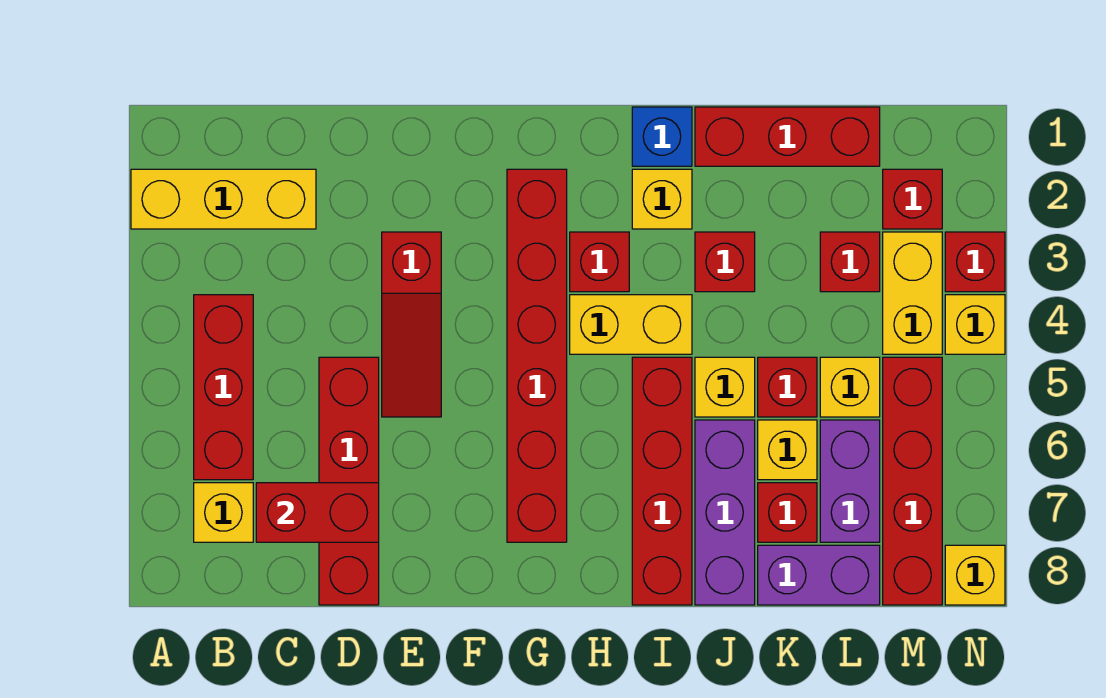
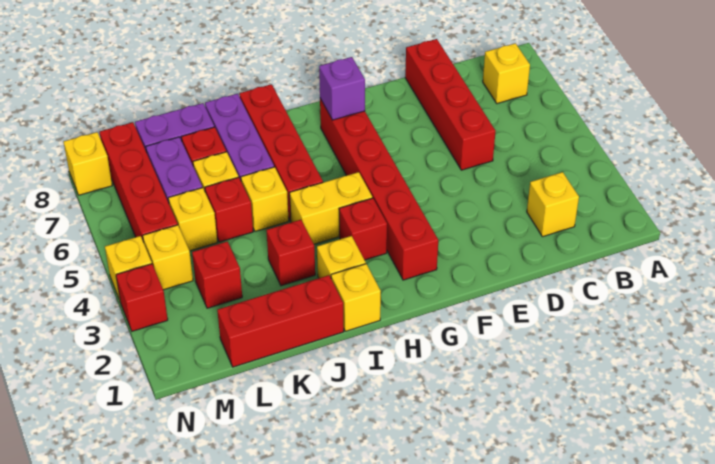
yellow 1x3 brick [131,169,316,229] -> yellow 1x1 brick [527,172,579,237]
red 1x3 brick [194,295,253,480] -> none
red 1x2 brick [256,483,379,542] -> none
red 1x3 slope [382,232,441,417] -> none
none -> purple 1x1 brick [319,57,365,120]
blue 1x1 brick [632,107,692,166] -> yellow 1x1 brick [331,264,381,331]
red 1x1 brick [883,169,942,229] -> none
yellow 1x2 brick [883,232,942,354] -> yellow 1x1 brick [143,225,193,290]

